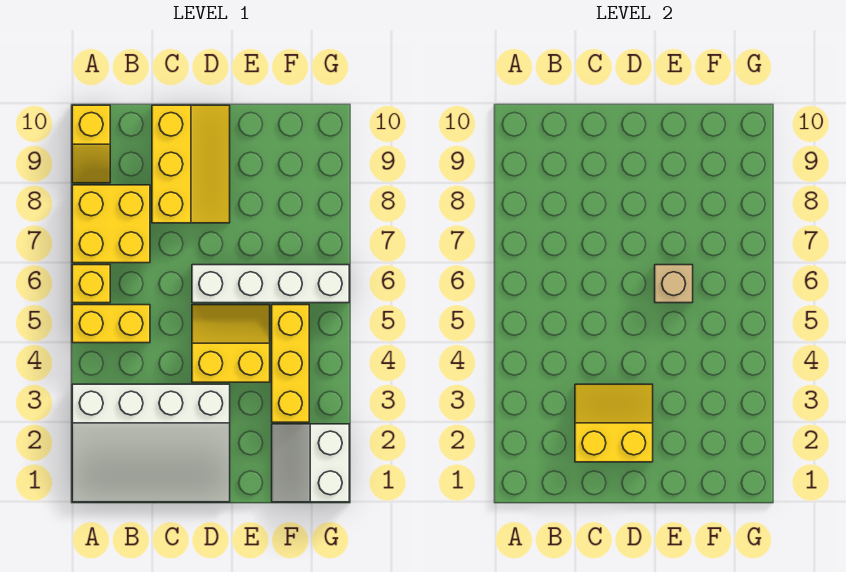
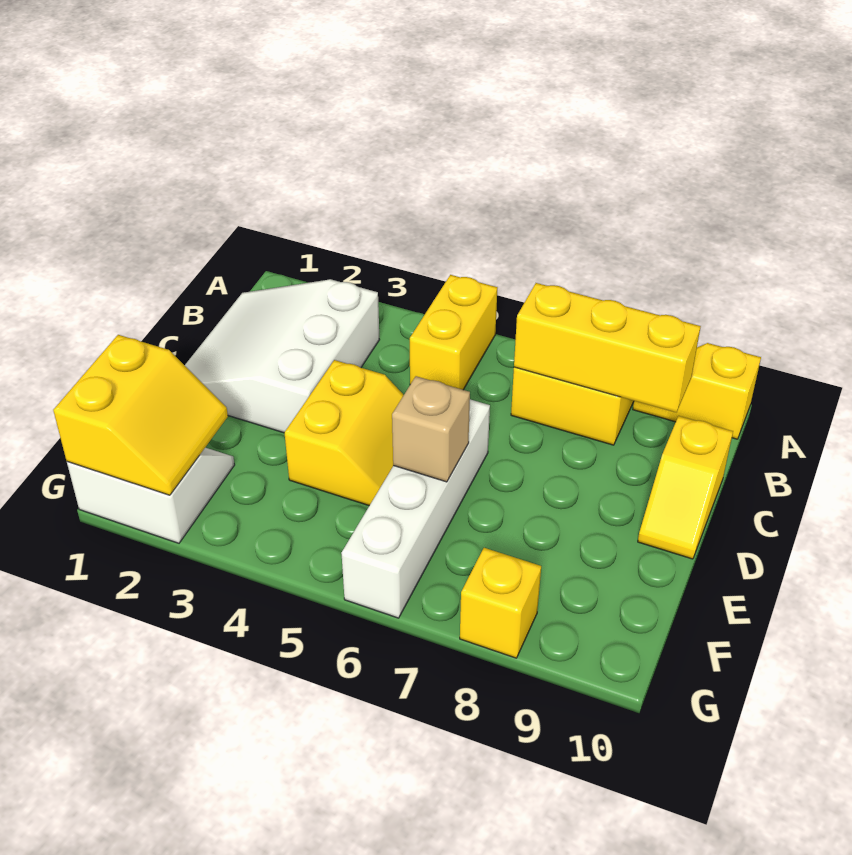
white 3x4 slope [72,384,230,502] -> white 3x3 slope [185,279,379,433]
yellow 1x1 brick [72,265,110,303] -> yellow 1x1 brick moved to [460,548,541,658]
yellow 2x2 slope [575,384,653,462] -> yellow 2x2 slope moved to [53,335,228,495]
yellow 2x3 slope [152,105,230,223] -> yellow 1x2 slope [638,416,733,559]
yellow 1x3 brick [272,305,309,422] -> yellow 1x3 brick moved to [514,283,701,412]

